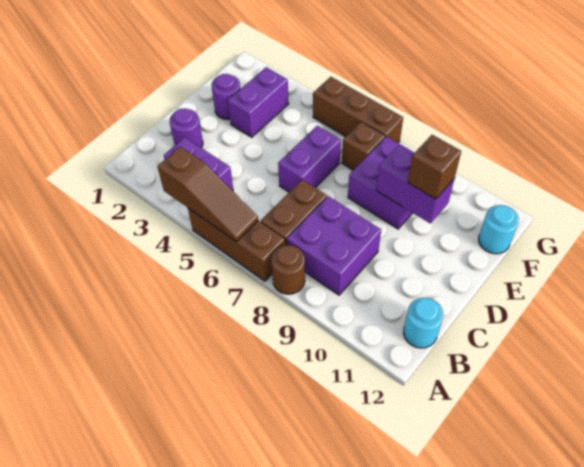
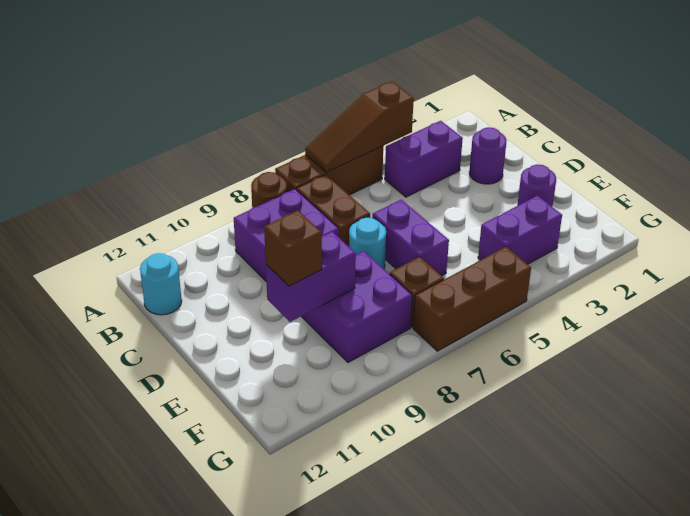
purple 1x2 brick [228,67,289,137] -> purple 1x2 brick turned to [478,196,562,264]
cyan 1x1 round brick [479,205,519,254] -> cyan 1x1 round brick moved to [349,218,386,269]

